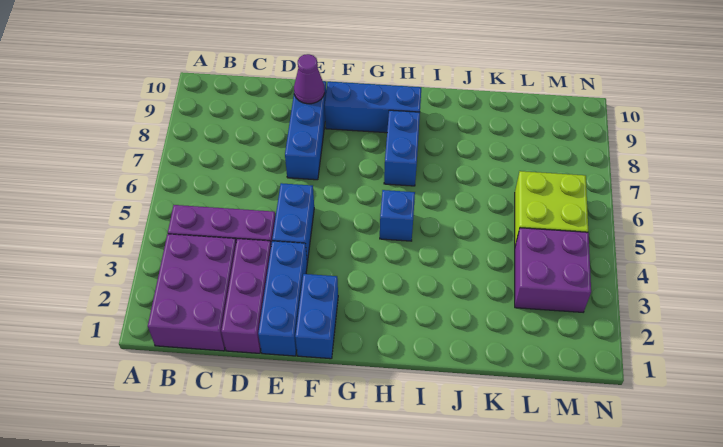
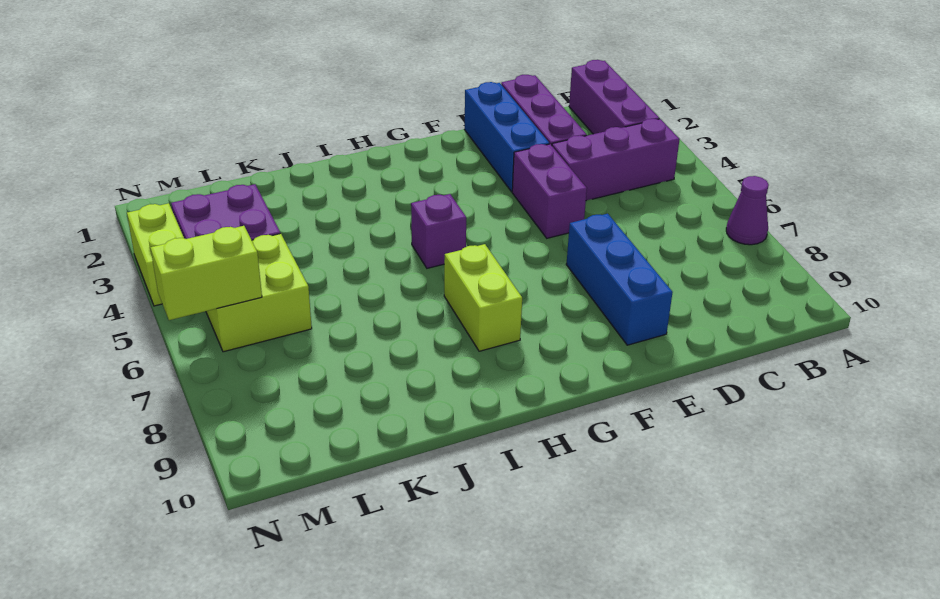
purple 2x3 brick [148,234,236,351] -> purple 1x3 brick [569,60,659,134]
blue 1x2 brick [272,183,314,263] -> purple 1x2 brick [512,144,587,238]
purple 1x1 cone [294,54,325,104] -> purple 1x1 cone moved to [726,176,769,245]
blue 1x2 brick [295,274,338,359] -> none
blue 1x3 brick [325,82,421,133] -> none
blue 1x1 brick [380,190,415,241] -> purple 1x1 brick [411,194,466,268]
blue 1x2 brick [384,110,420,186] -> lime 1x2 brick [444,244,522,351]
none -> lime 1x2 brick [150,226,262,320]
none -> lime 1x2 brick [127,203,184,306]

